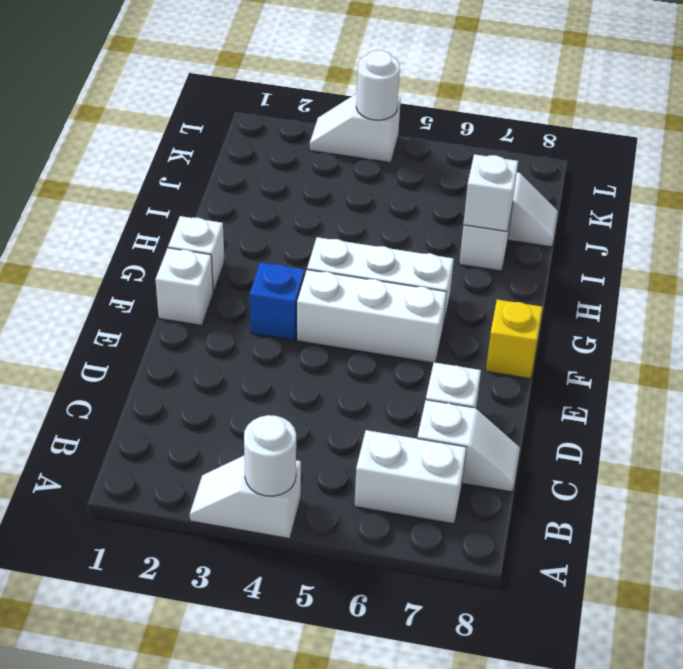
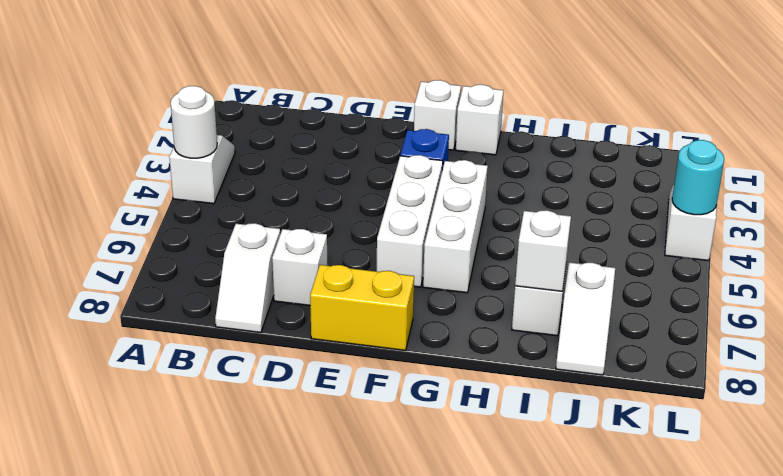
white 1x2 brick [354,430,466,524] -> none
yellow 1x1 brick [486,300,543,379] -> yellow 1x2 brick [310,265,414,350]
white 1x1 round brick [356,50,400,120] -> cyan 1x1 round brick [672,140,724,215]

